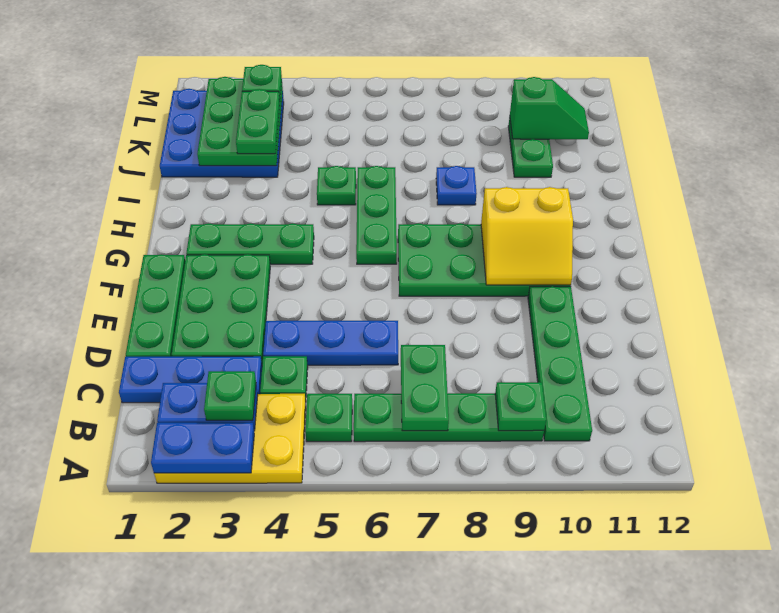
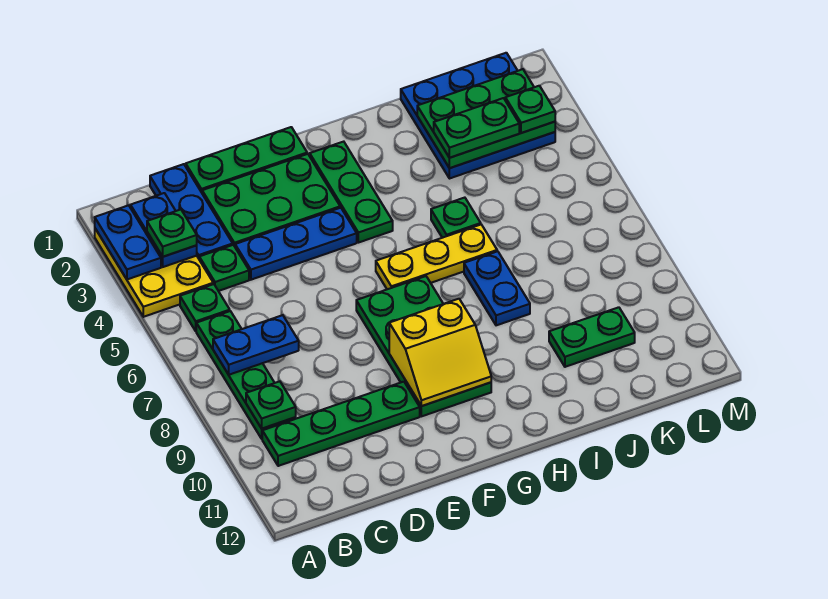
green 1x2 plate [401,345,449,431] -> blue 1x2 plate [213,315,299,375]
blue 1x3 plate [263,321,398,365] -> blue 1x3 plate turned to [235,208,357,280]
yellow 2x2 slope [481,187,573,285] -> yellow 2x2 slope turned to [389,299,491,406]
green 1x3 plate [356,166,397,264] -> yellow 1x3 plate [376,225,497,289]
blue 1x1 plate [436,166,477,205] -> blue 1x2 plate [464,251,530,325]
green 1x2 slope [510,77,589,139] -> none

